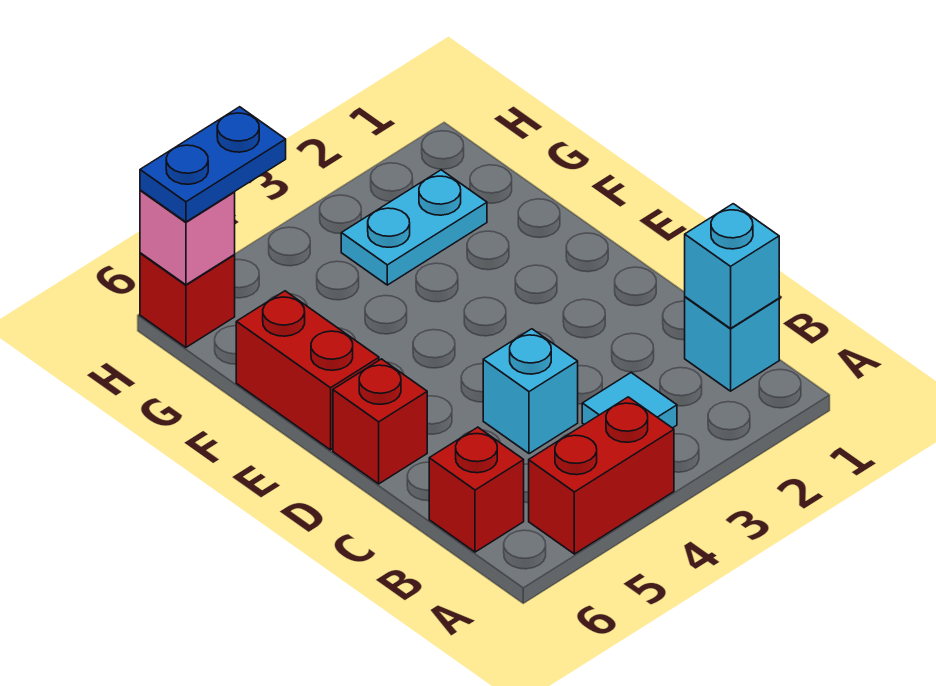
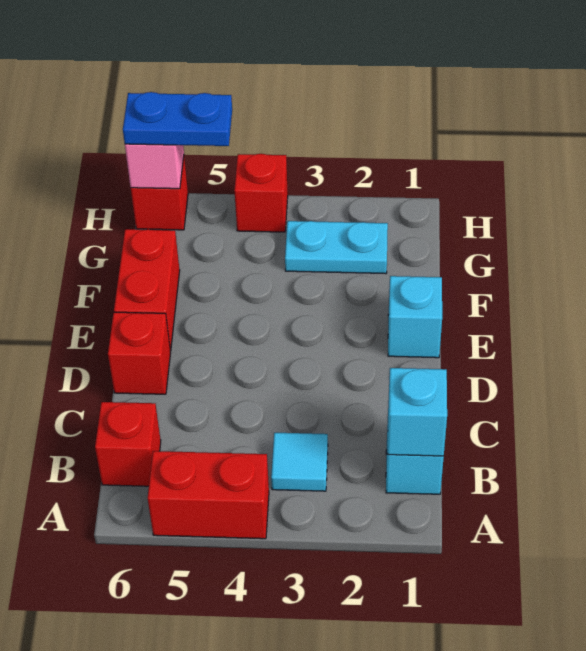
cyan 1x1 brick [483,329,578,454] -> cyan 1x1 brick moved to [388,276,442,358]
none -> red 1x1 brick [234,154,288,232]

